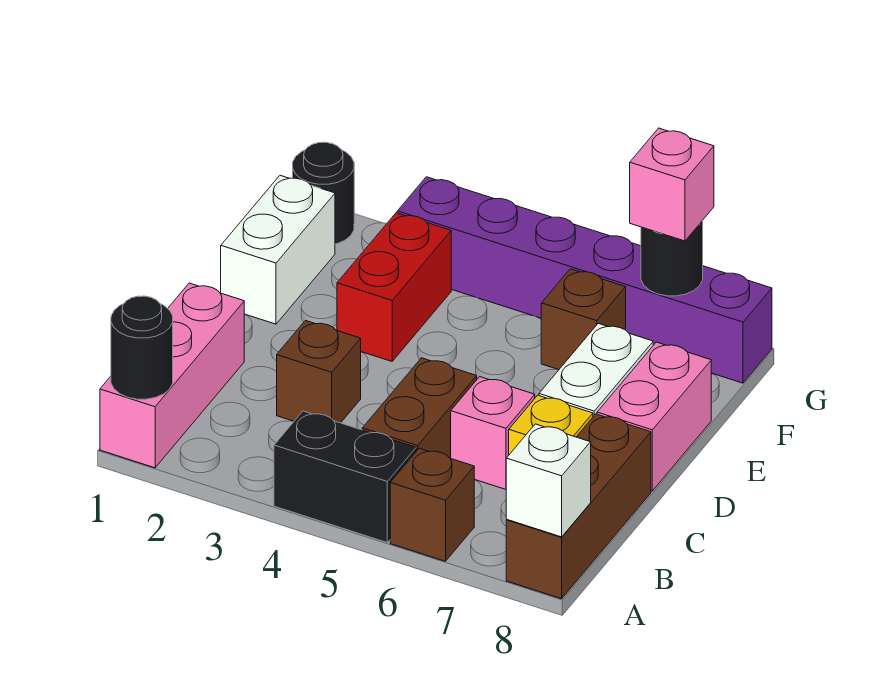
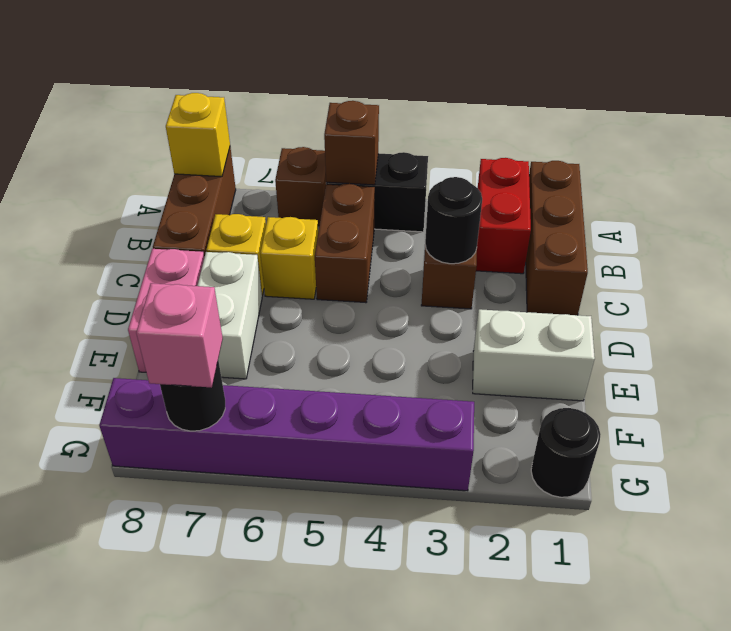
pink 1x3 brick [100,283,244,468] -> brown 1x3 brick [526,161,588,315]
black 1x1 round brick [111,296,173,399] -> black 1x1 round brick moved to [425,177,482,264]
white 1x1 brick [506,424,591,537] -> yellow 1x1 brick [166,93,230,177]
pink 1x1 brick [451,377,535,489] -> yellow 1x1 brick [260,217,318,299]
white 1x2 brick [221,175,335,324] -> white 1x2 brick turned to [473,309,595,401]
red 1x2 brick [337,213,451,361] -> red 1x2 brick moved to [476,158,531,274]
brown 1x1 brick [541,269,626,370] -> brown 1x1 brick moved to [324,101,379,185]

